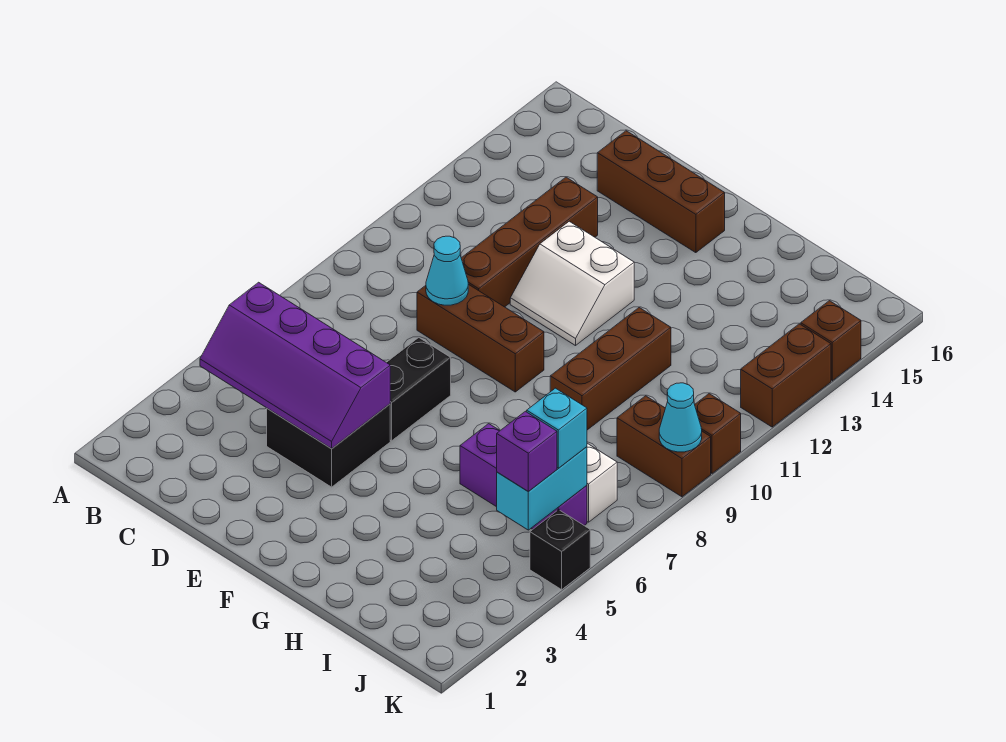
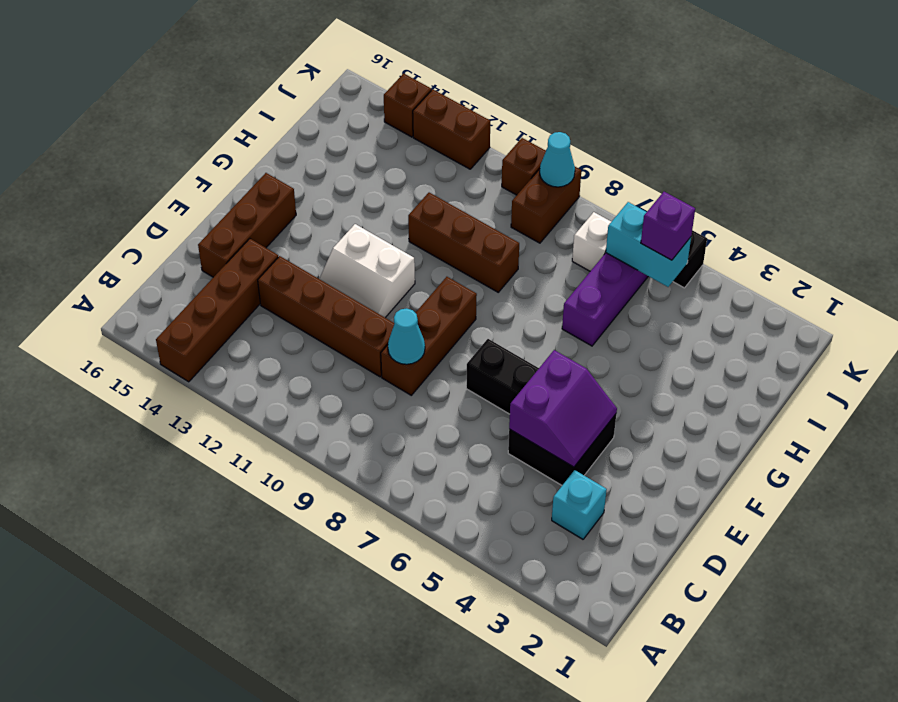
none -> brown 1x4 brick [156,239,278,382]
purple 2x4 slope [200,282,390,449] -> purple 2x2 slope [509,350,617,467]
white 2x2 slope [510,221,634,346] -> white 2x2 slope turned to [319,224,415,318]
cyan 1x1 brick [527,388,587,468] -> cyan 1x1 brick moved to [552,470,607,539]

